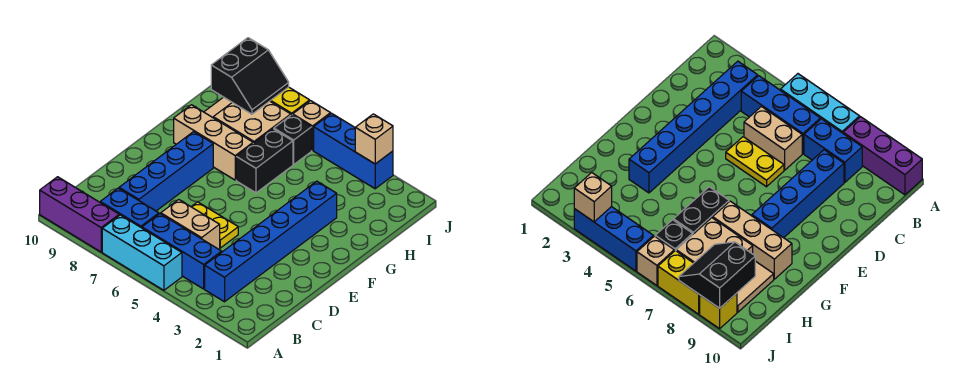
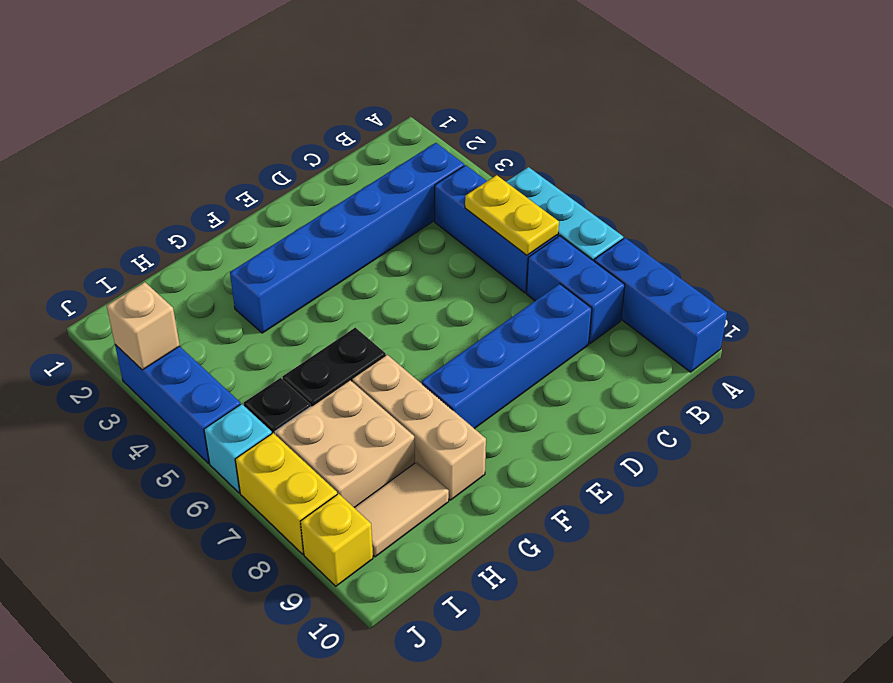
purple 1x3 brick [40,177,119,252] -> blue 1x3 brick [594,238,727,372]
tan 1x2 brick [161,200,220,249] -> none
yellow 1x2 plate [191,202,238,248] -> yellow 1x2 plate moved to [465,175,559,255]
black 2x2 slope [211,38,289,114] -> none
tan 1x1 brick [293,101,331,150] -> cyan 1x1 brick [204,404,272,493]

